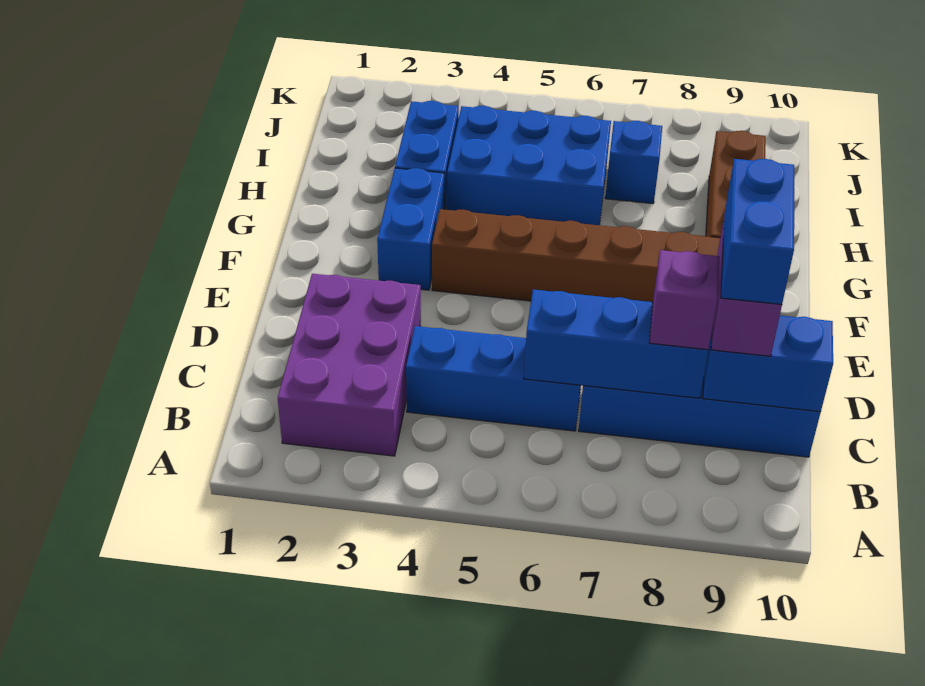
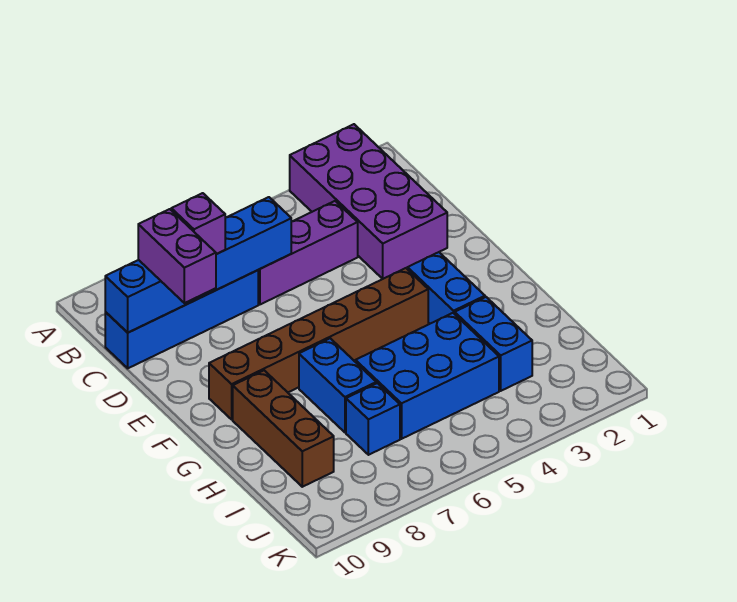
purple 2x3 brick [278,274,421,456] -> purple 2x4 brick [290,124,447,279]
blue 1x3 brick [406,326,581,431] -> purple 1x3 brick [258,201,358,304]
blue 1x2 brick [721,159,794,305] -> blue 1x2 brick moved to [299,338,376,432]

